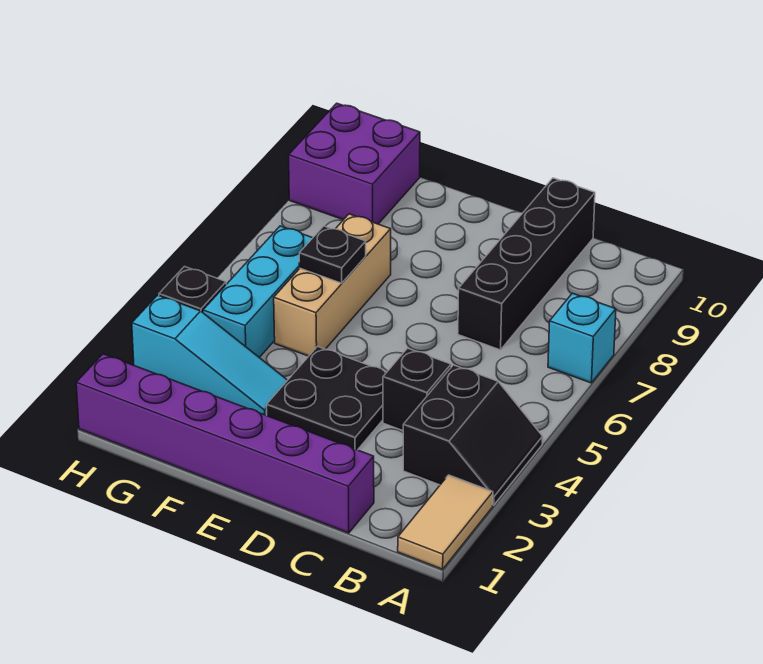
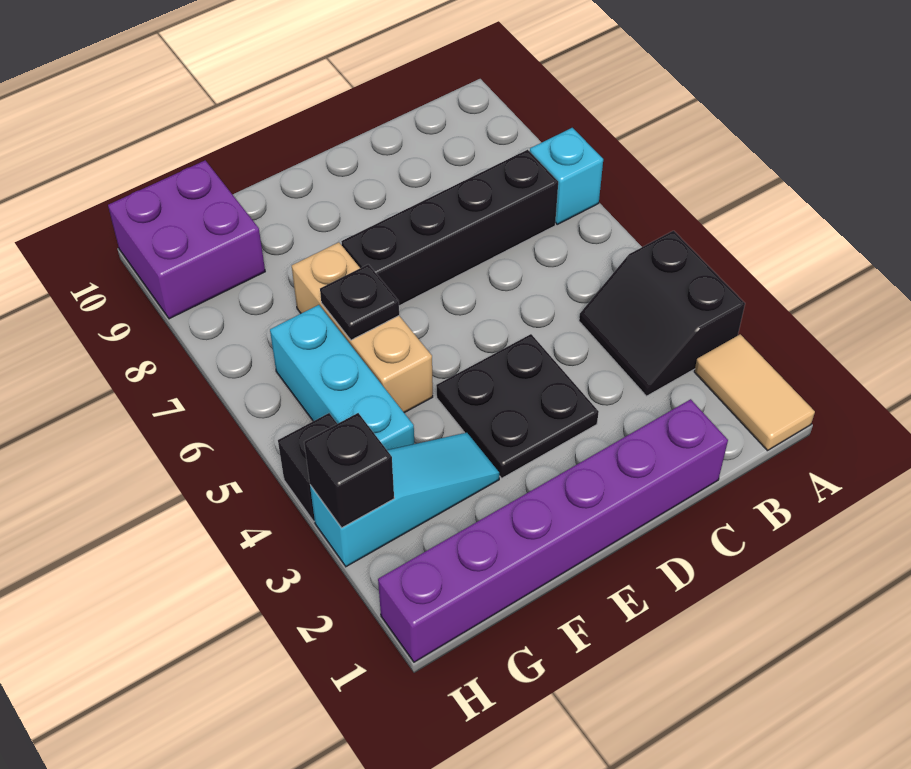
black 2x2 slope [403,365,543,505] -> black 2x2 slope turned to [579,231,745,396]
black 1x1 brick [383,348,451,431] -> black 1x1 brick moved to [304,413,394,528]
black 1x4 brick [458,178,595,350] -> black 1x4 brick turned to [341,150,558,306]

